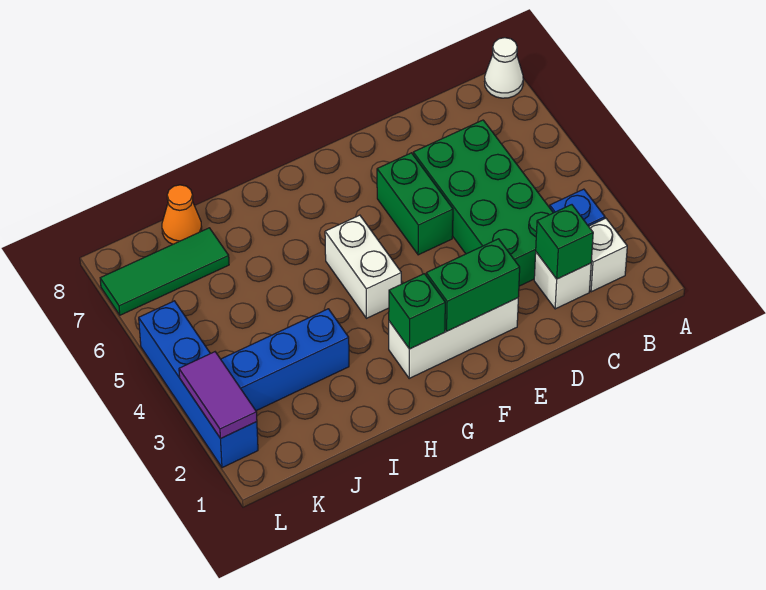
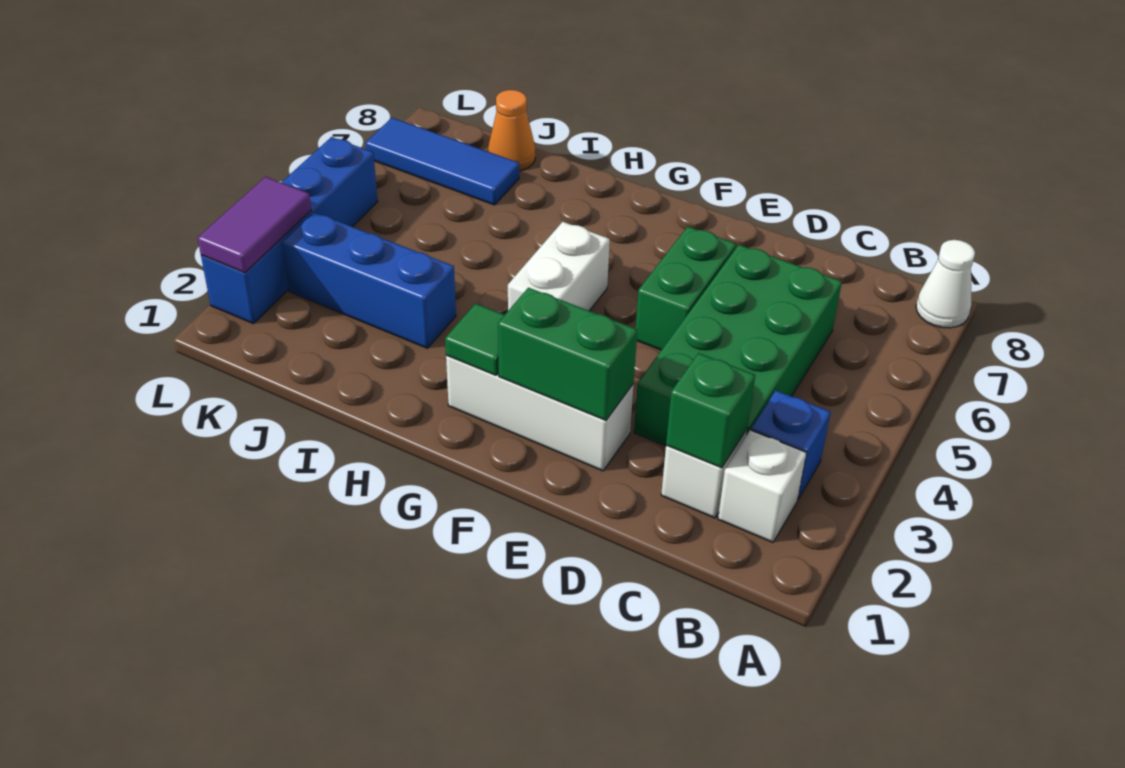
green 1x1 brick [389,274,445,349] -> green 1x1 tile [445,303,504,375]
green 1x3 tile [100,228,229,315] -> blue 1x3 tile [365,118,519,205]

